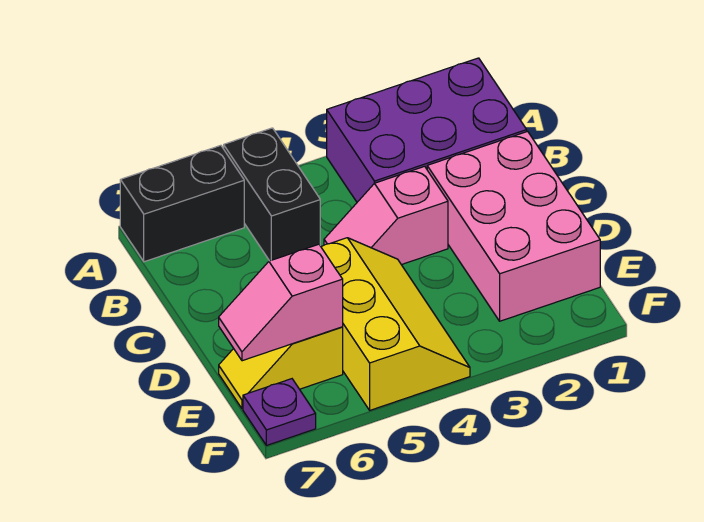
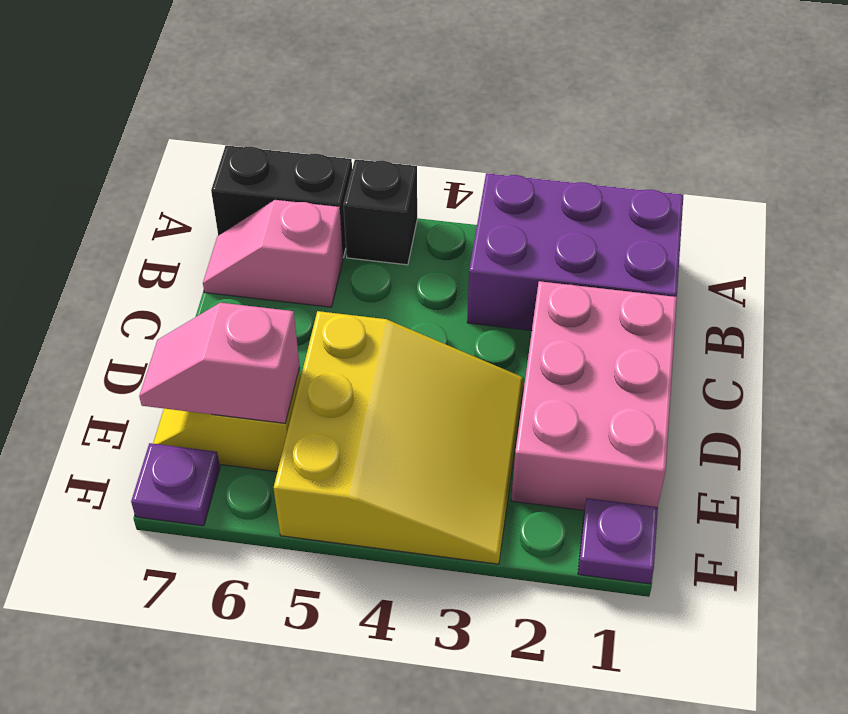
black 1x2 brick [224,128,320,261] -> black 1x1 brick [344,159,417,265]
pink 1x2 slope [324,166,448,265] -> pink 1x2 slope moved to [203,200,343,307]
yellow 2x3 slope [321,238,470,410] -> yellow 3x3 slope [274,311,524,564]
none -> purple 1x1 plate [578,498,658,584]

